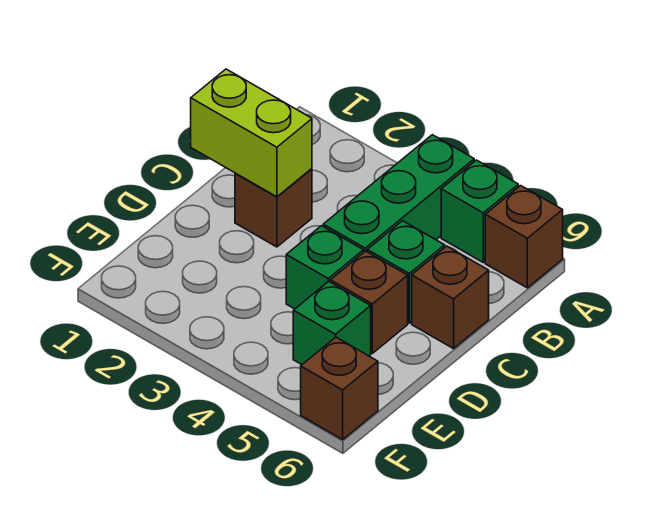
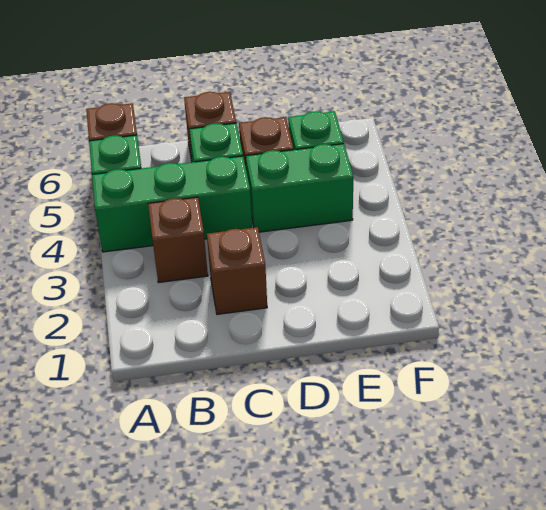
lime 1x2 brick [191,69,312,197] -> none
green 1x1 brick [286,226,363,309] -> green 1x2 brick [246,144,353,232]
brown 1x1 brick [301,337,378,439] -> brown 1x1 brick moved to [148,197,208,283]

